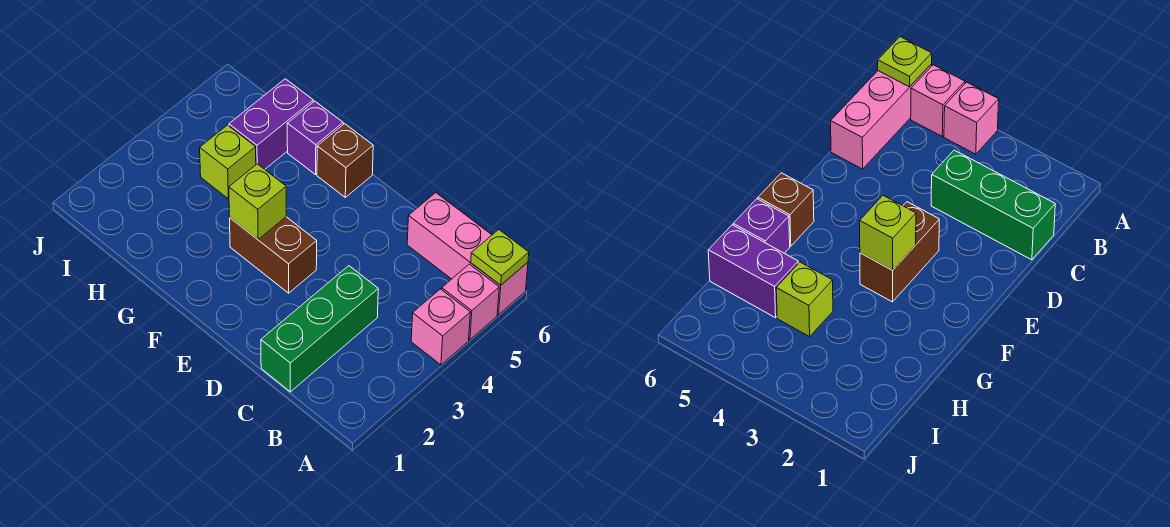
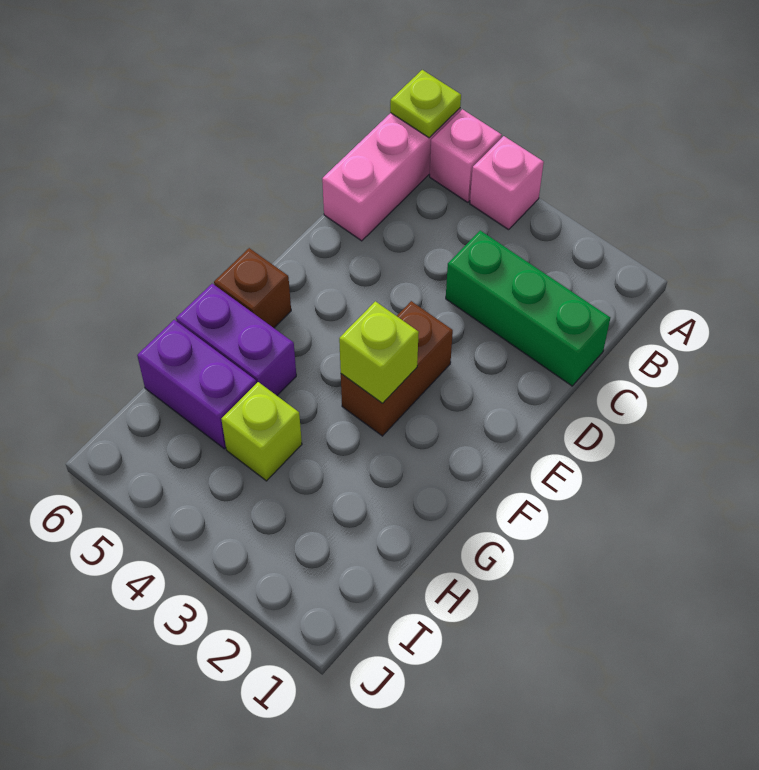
purple 1x1 brick [287,101,343,175] -> purple 1x2 brick [176,284,296,395]

